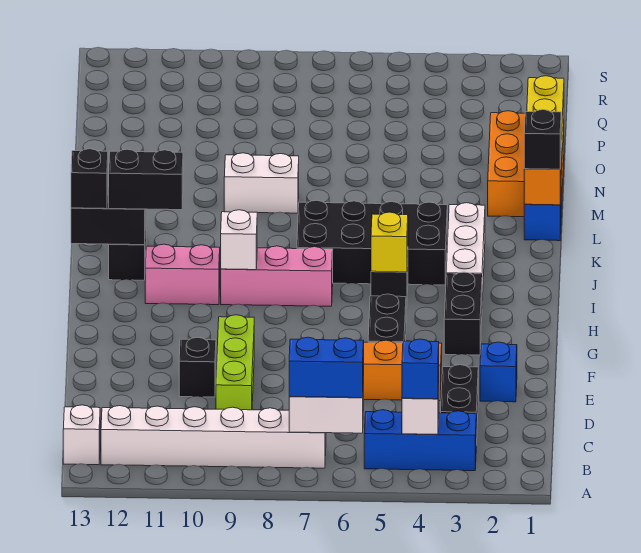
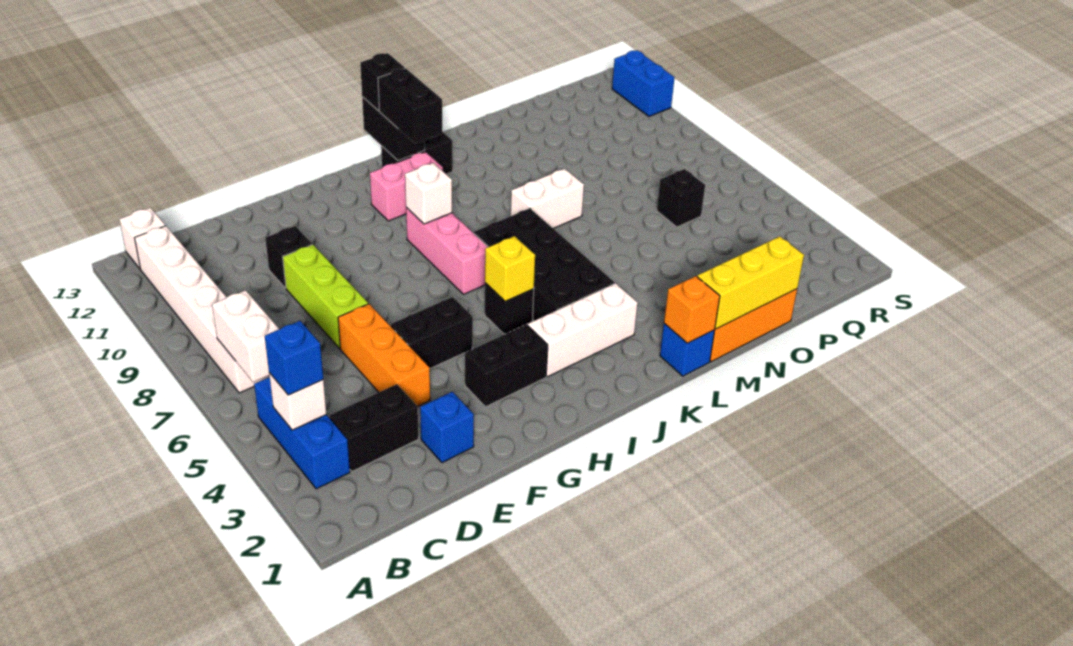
blue 1x2 brick [289,337,364,398] -> blue 1x2 brick moved to [612,51,675,116]
lime 1x3 brick [216,315,254,410] -> lime 1x3 brick turned to [283,245,368,349]
pink 1x2 brick [145,244,220,305] -> pink 1x2 brick turned to [370,152,443,221]
black 1x1 brick [524,110,561,169] -> black 1x1 brick moved to [657,169,705,227]
white 1x2 brick [224,153,299,213] -> white 1x2 brick turned to [511,169,584,228]

